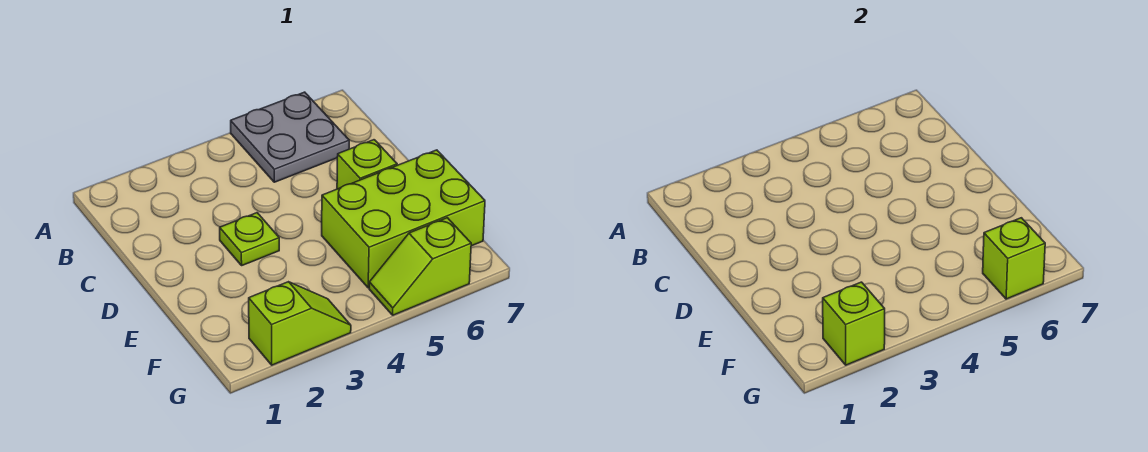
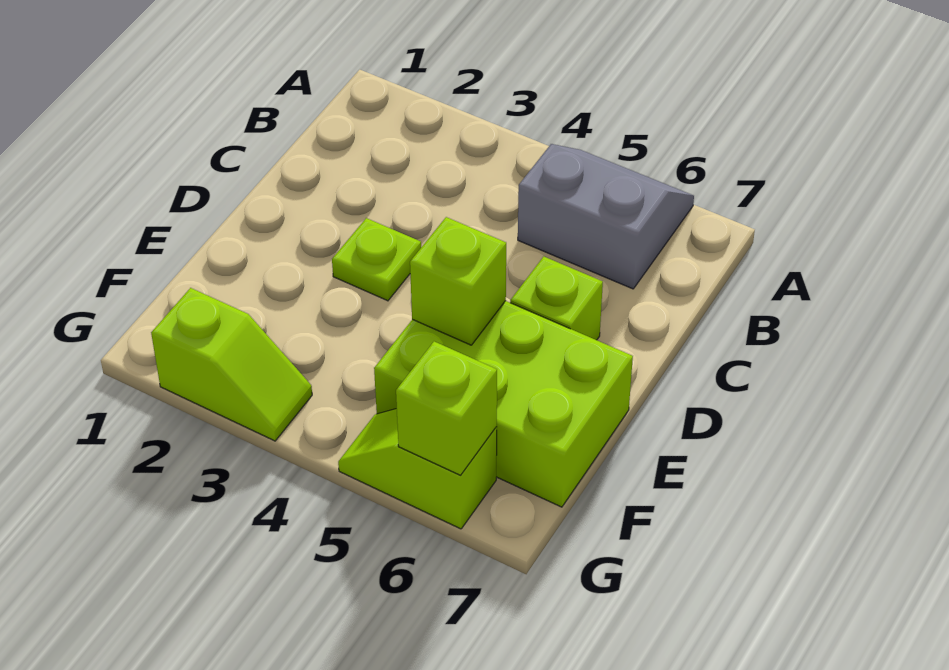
grey 2x2 plate [231,92,349,182] -> grey 2x2 slope [518,144,694,289]
lime 1x1 brick [823,282,885,365] -> lime 1x1 brick moved to [410,217,506,345]

